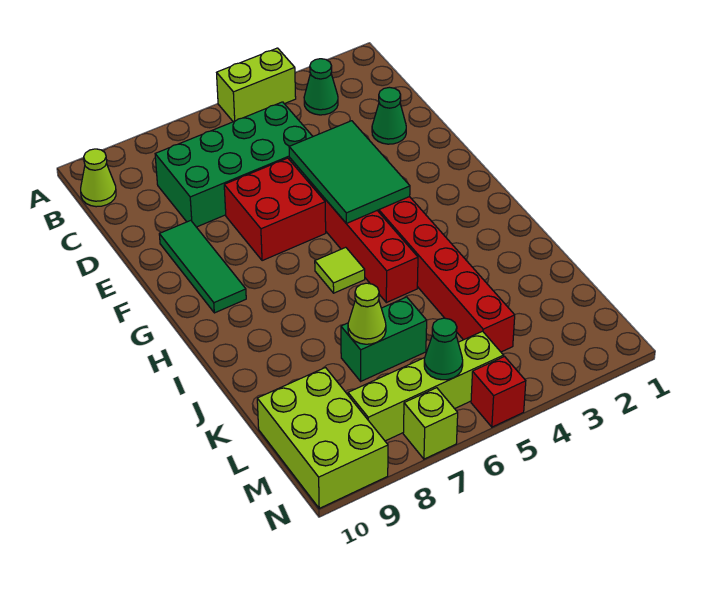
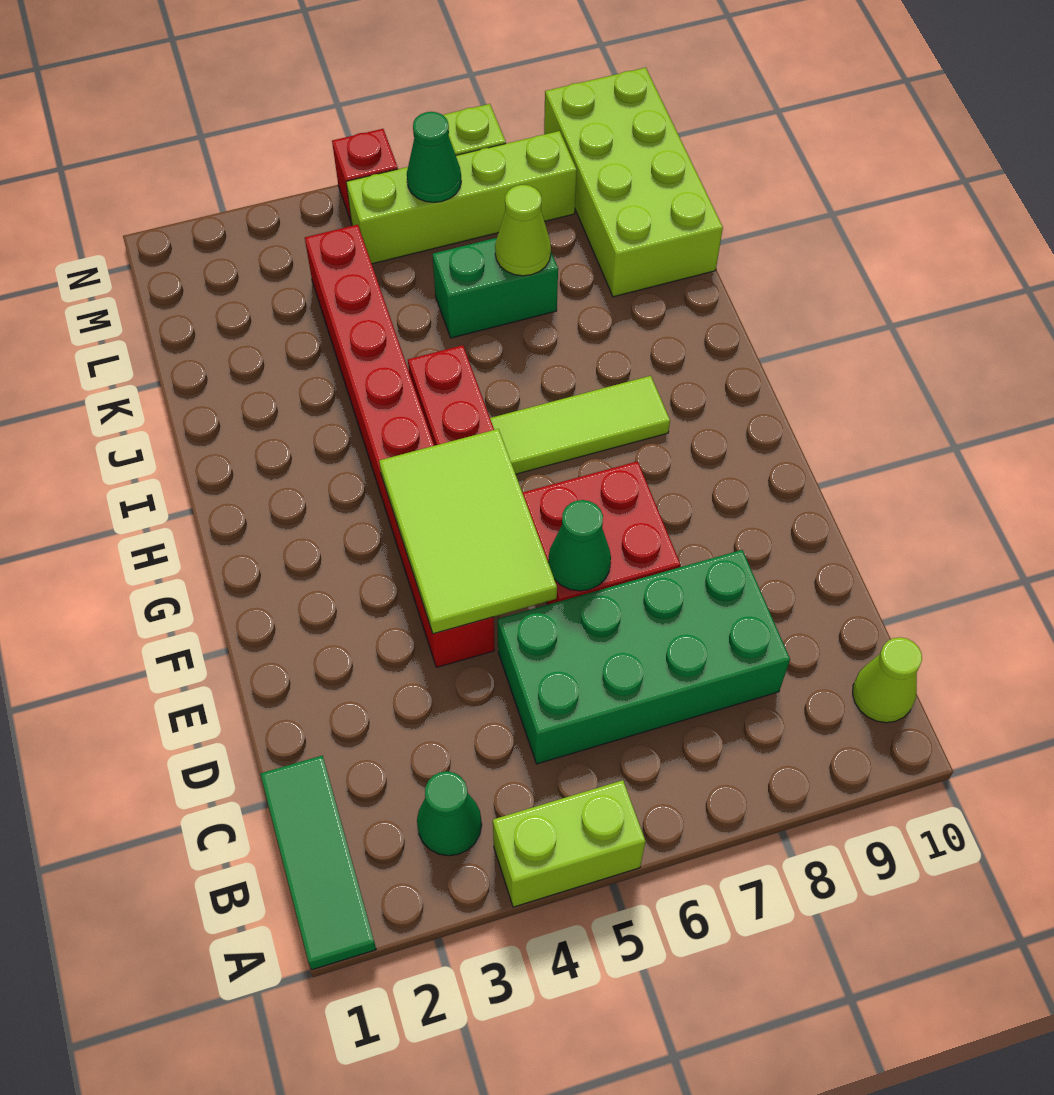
green 1x1 cone [372,87,406,144] -> green 1x1 cone moved to [548,500,611,591]
green 2x3 tile [289,121,410,223] -> lime 2x3 tile [379,429,557,634]
green 1x3 tile [159,220,246,313] -> green 1x3 tile moved to [261,756,376,970]
lime 1x1 tile [315,247,365,293] -> lime 1x3 tile [490,376,670,474]
lime 2x3 brick [257,368,388,508] -> lime 2x4 brick [544,68,723,297]

